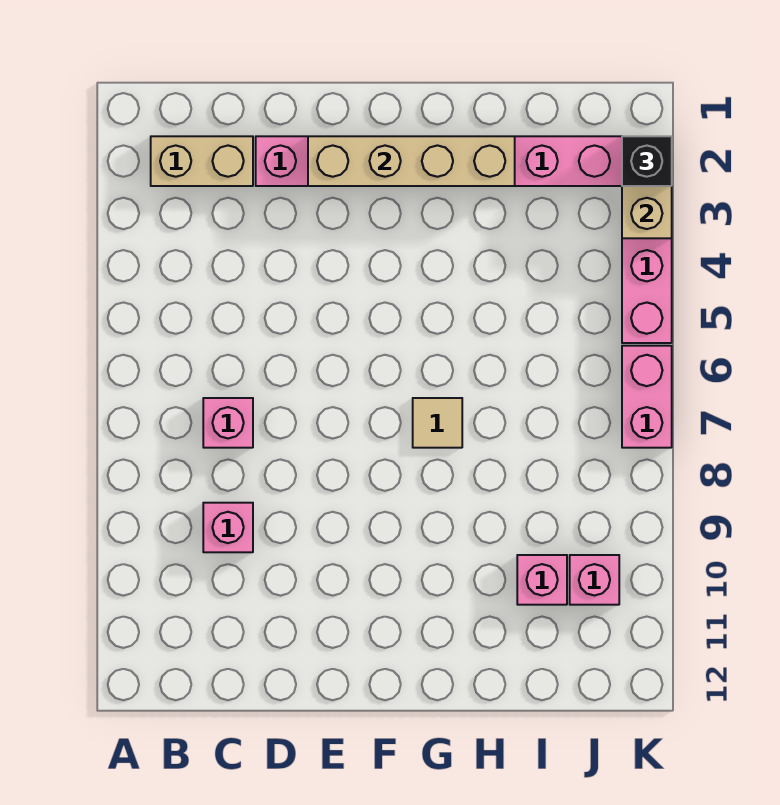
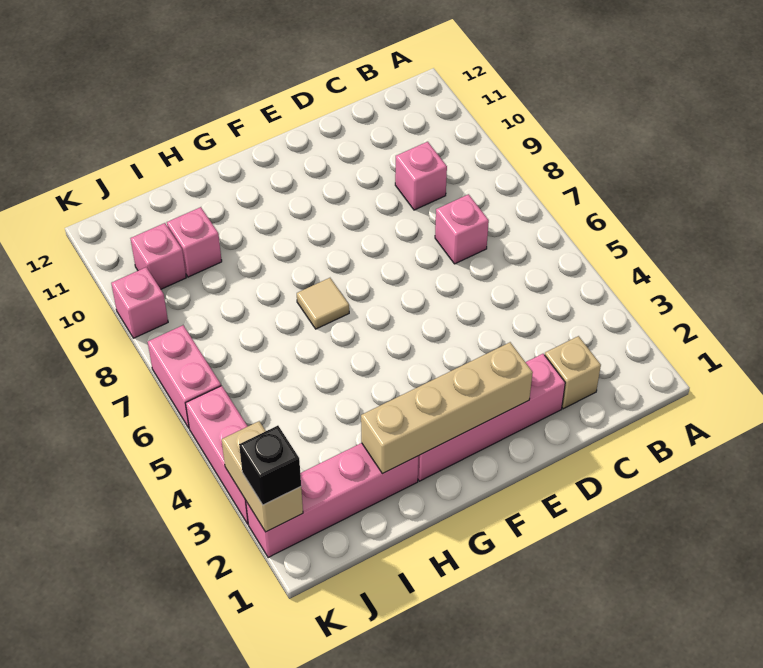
tan 1x2 brick [151,136,253,186] -> tan 1x1 brick [545,336,601,409]
none -> pink 1x1 brick [111,267,168,338]

